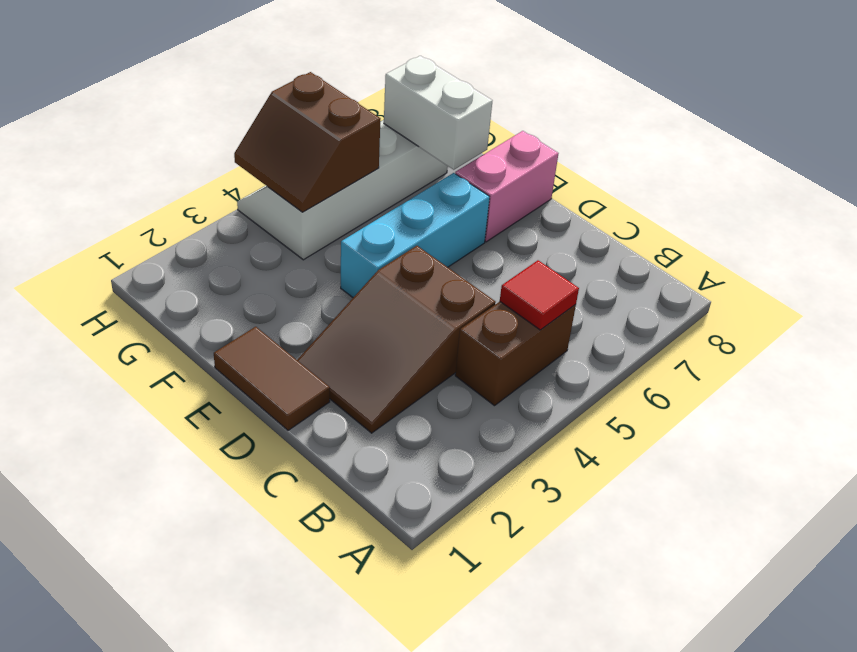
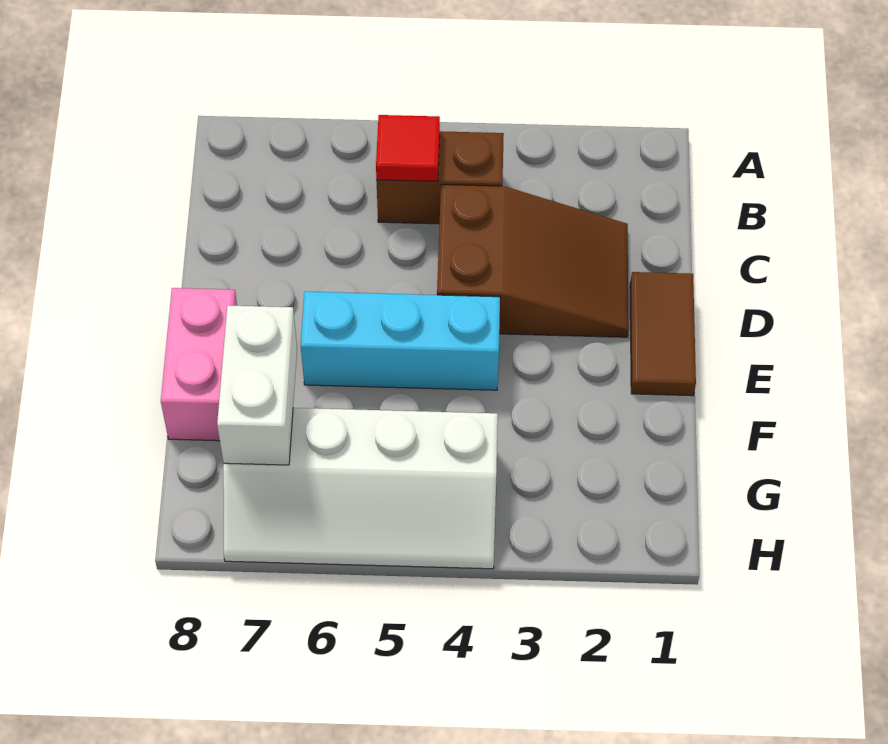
pink 1x2 brick [455,131,559,242] -> pink 1x2 brick turned to [161,288,237,441]
brown 2x2 slope [234,72,381,212] -> none

